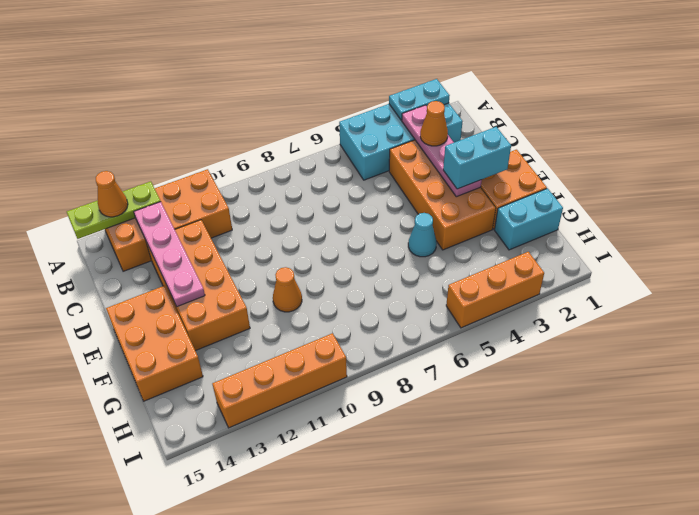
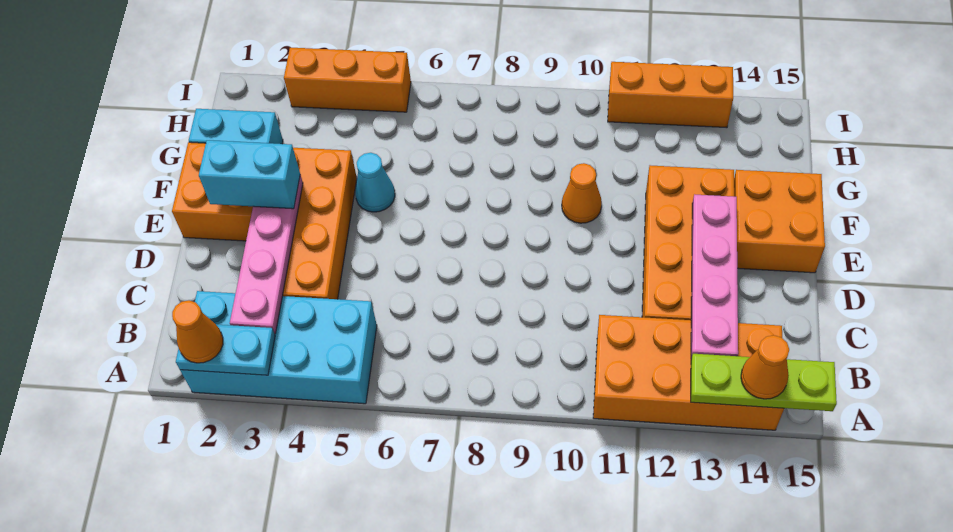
orange 1x1 cone [420,101,448,146] -> orange 1x1 cone moved to [172,300,223,363]
orange 2x3 brick [106,286,203,401] -> orange 2x2 brick [734,170,825,273]
orange 1x4 brick [212,333,347,428] -> orange 1x3 brick [608,62,733,128]

